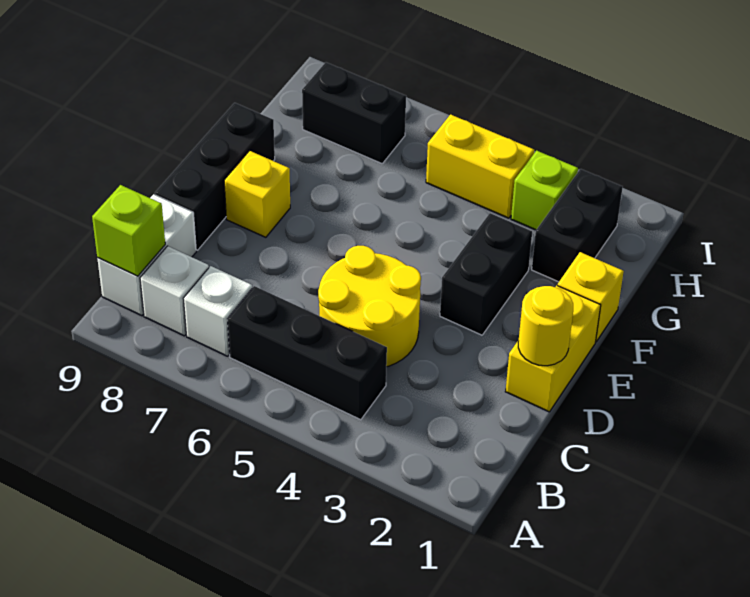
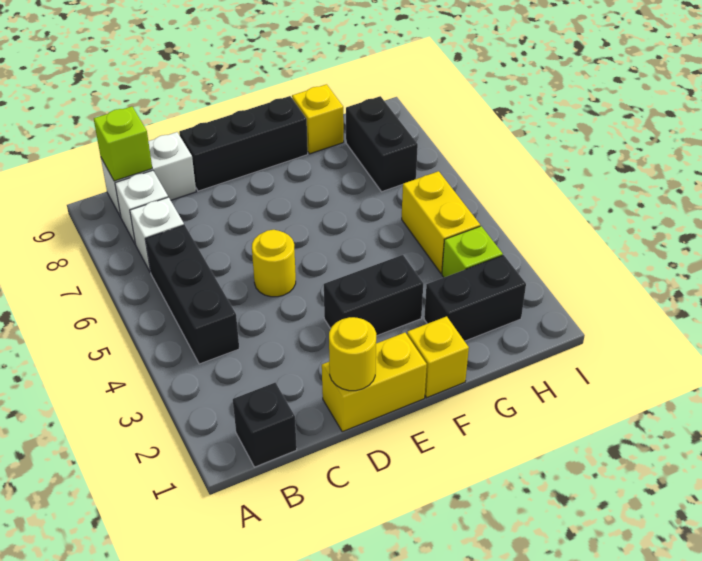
none -> black 1x1 brick [233,383,297,467]
yellow 2x2 round brick [318,246,421,367] -> yellow 1x1 round brick [252,230,296,297]
yellow 1x1 brick [224,151,290,237] -> yellow 1x1 brick moved to [292,84,344,154]

